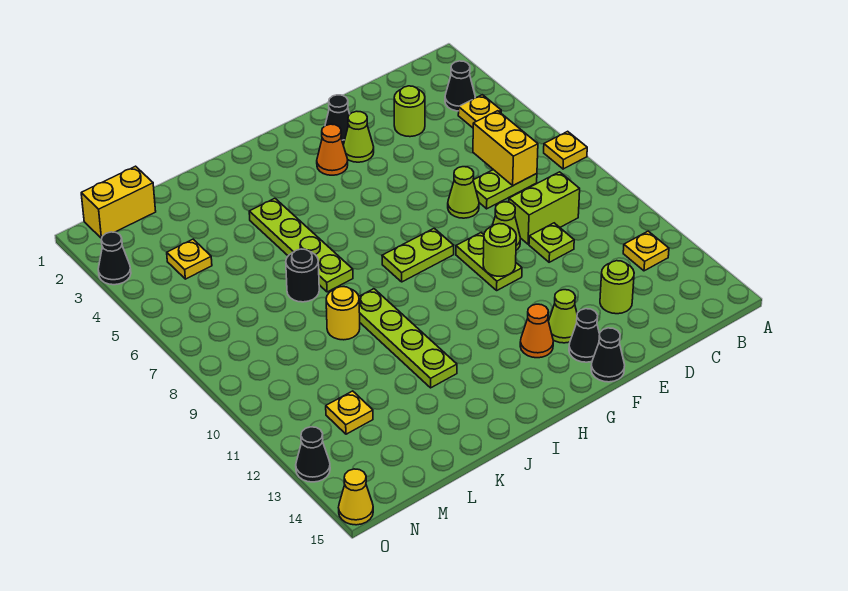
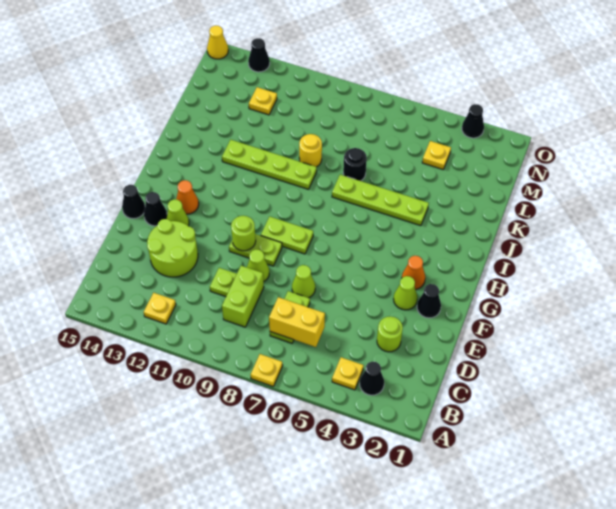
lime 1x1 round brick [600,261,634,314] -> lime 2x2 round brick [147,219,198,277]
lime 1x2 plate [382,228,454,282] -> lime 1x2 plate turned to [261,216,313,254]
yellow 1x2 brick [81,166,156,238] -> none

